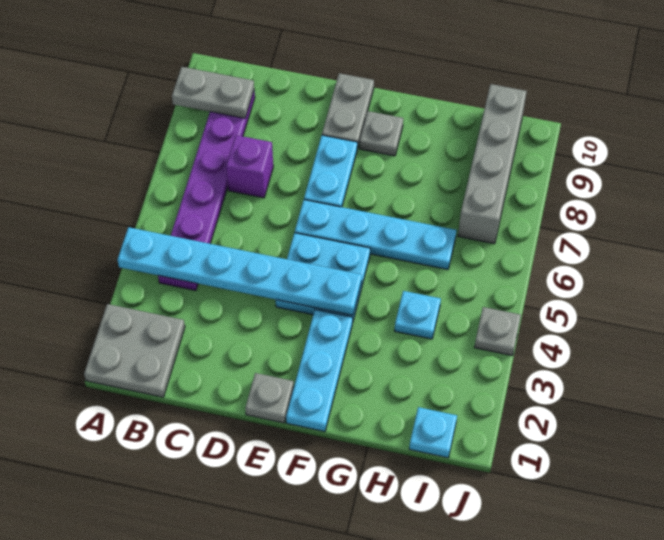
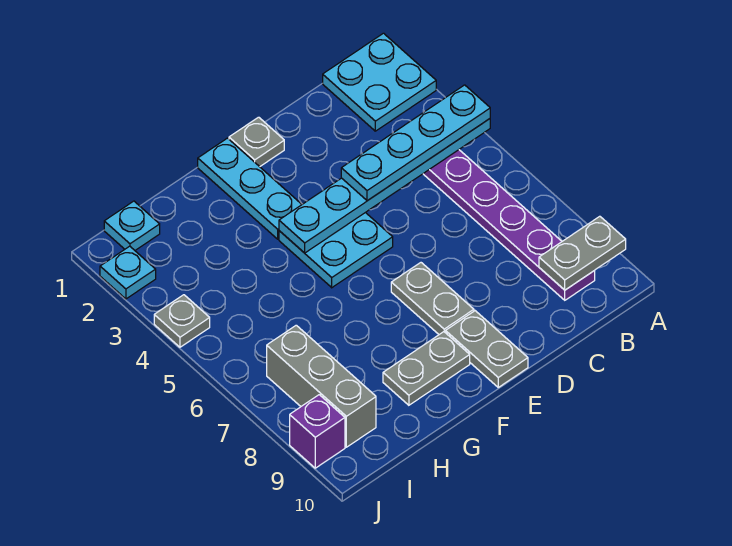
grey 2x2 plate [84,304,185,397] -> cyan 2x2 plate [323,33,436,131]
purple 1x1 brick [226,135,273,198] -> purple 1x1 brick moved to [290,395,345,468]
cyan 1x4 plate [295,200,457,270] -> cyan 1x4 plate moved to [341,85,490,201]
cyan 1x2 plate [304,135,357,207] -> grey 1x2 plate [391,263,474,334]
grey 1x1 plate [360,111,403,156] -> grey 1x2 plate [383,332,470,405]
cyan 1x1 plate [395,291,441,339] -> cyan 1x1 plate moved to [100,246,156,299]
grey 1x4 brick [458,84,527,244] -> grey 1x3 brick [267,325,376,447]

